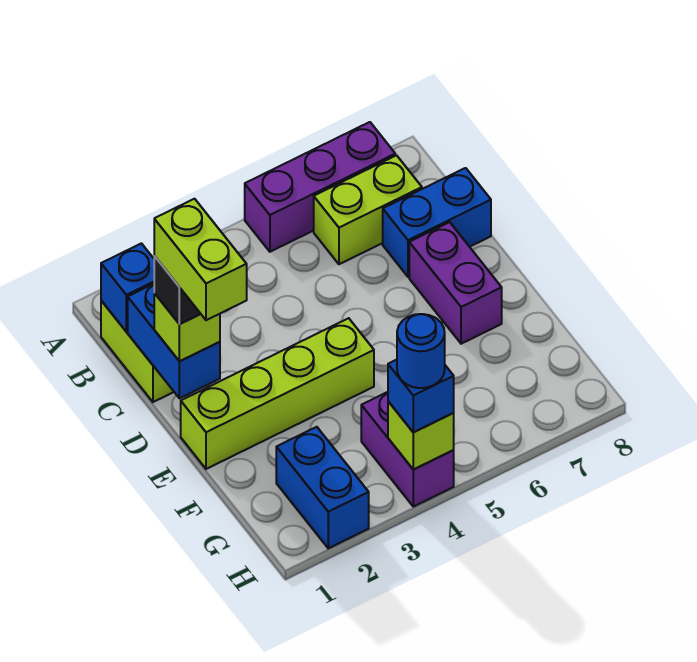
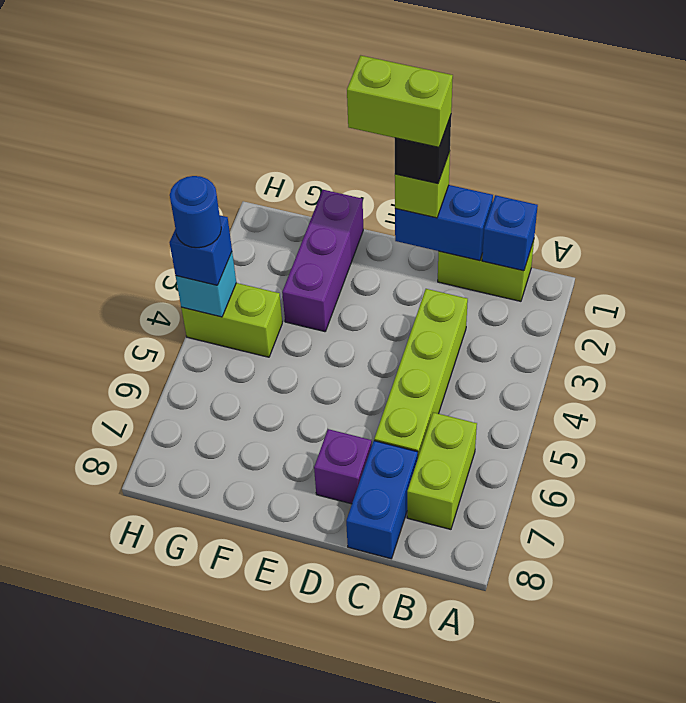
purple 1x3 brick [245,122,395,252] -> purple 1x3 brick moved to [282,190,363,332]
purple 1x2 brick [409,222,502,344] -> purple 1x1 brick [314,429,372,504]
lime 1x4 brick [181,318,374,469] -> lime 1x4 brick moved to [374,289,468,457]
blue 1x2 brick [276,427,369,548] -> none
purple 1x2 brick [361,392,454,507] -> lime 1x2 brick [181,283,282,357]
lime 1x1 brick [388,401,454,470] -> cyan 1x1 brick [176,252,236,317]

